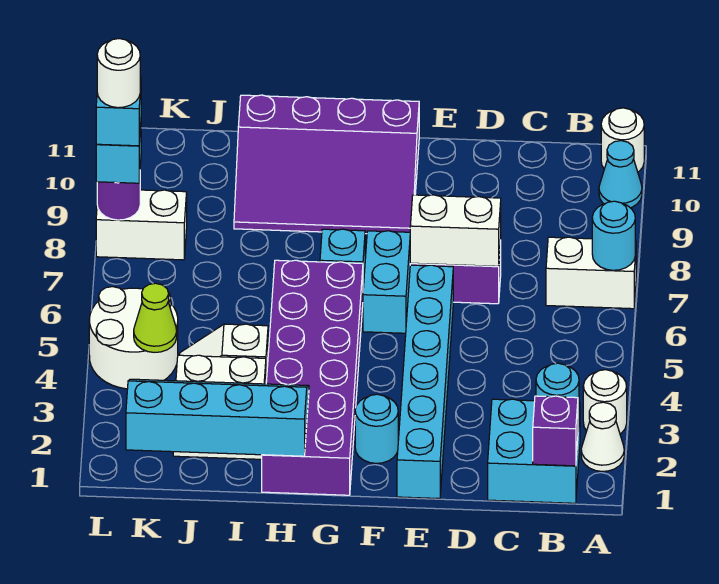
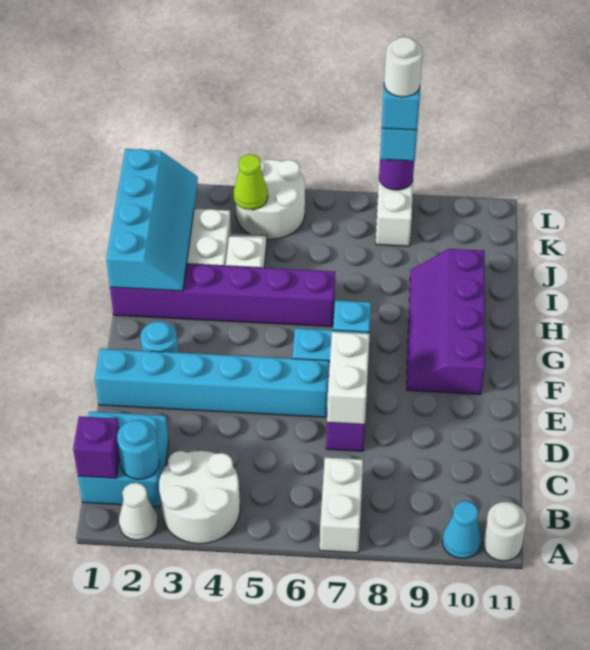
white 1x1 round brick [583,370,627,434] -> white 2x2 round brick [159,451,240,544]
cyan 1x1 round brick [592,201,635,270] -> none
purple 3x4 slope [234,95,419,234] -> purple 2x4 slope [407,249,485,394]
purple 2x6 brick [262,260,363,495] -> purple 1x6 brick [110,264,335,327]

